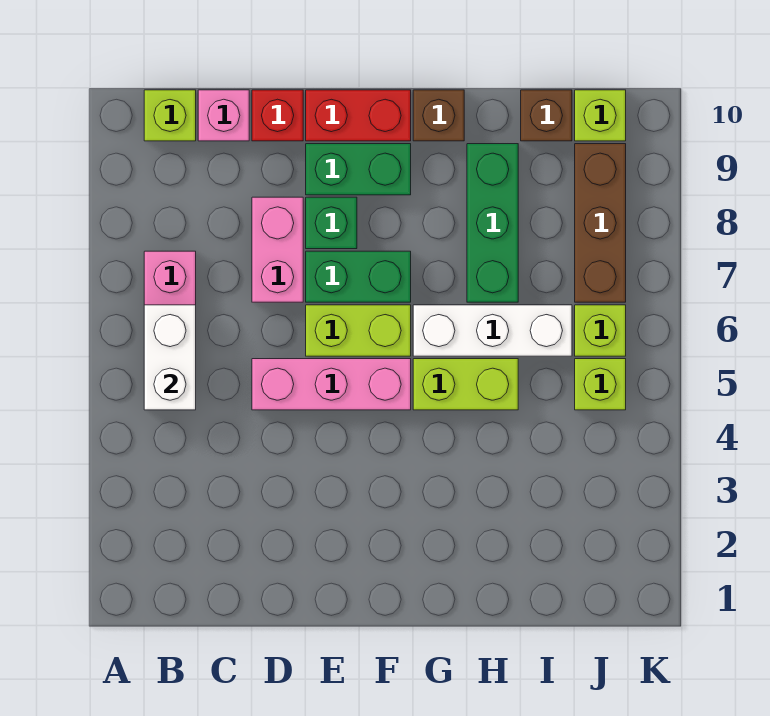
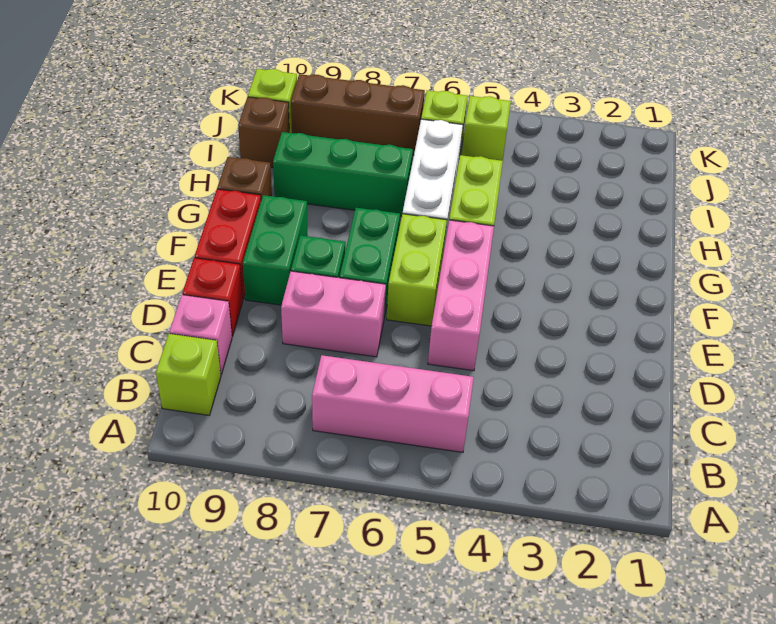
white 1x2 brick [144,305,196,410] -> none

